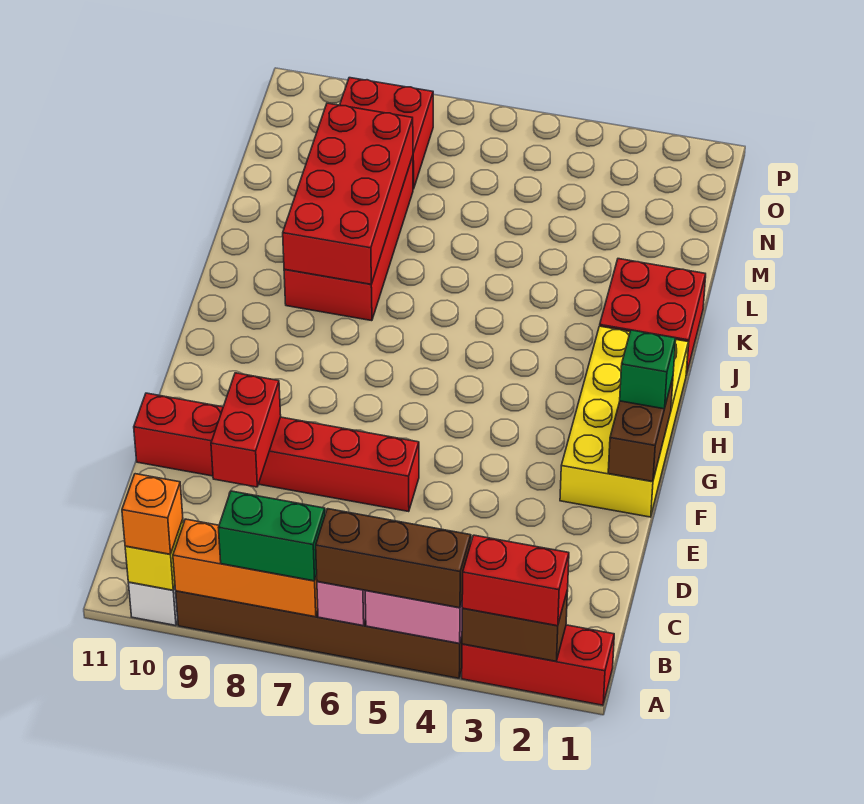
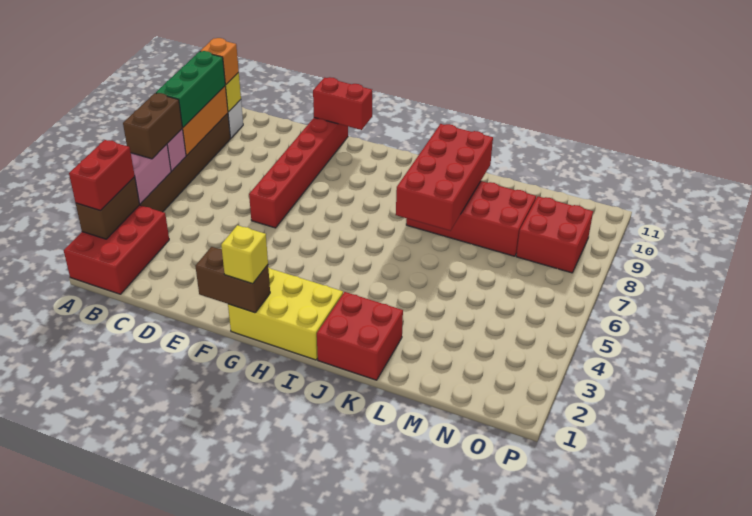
red 1x3 brick [462,625,614,705] -> red 2x3 brick [64,205,169,294]
brown 1x3 brick [316,509,471,608] -> brown 1x2 brick [123,93,182,159]
green 1x2 brick [218,491,325,581] -> green 1x3 brick [156,51,225,128]
red 1x2 brick [211,373,281,487] -> red 1x2 brick moved to [313,77,372,130]
yellow 2x4 brick [560,326,688,517] -> yellow 2x3 brick [228,267,343,360]
green 1x1 brick [620,330,676,409] -> yellow 1x1 brick [221,225,268,284]
red 2x4 brick [283,103,413,284] -> red 2x4 brick turned to [396,124,493,231]

